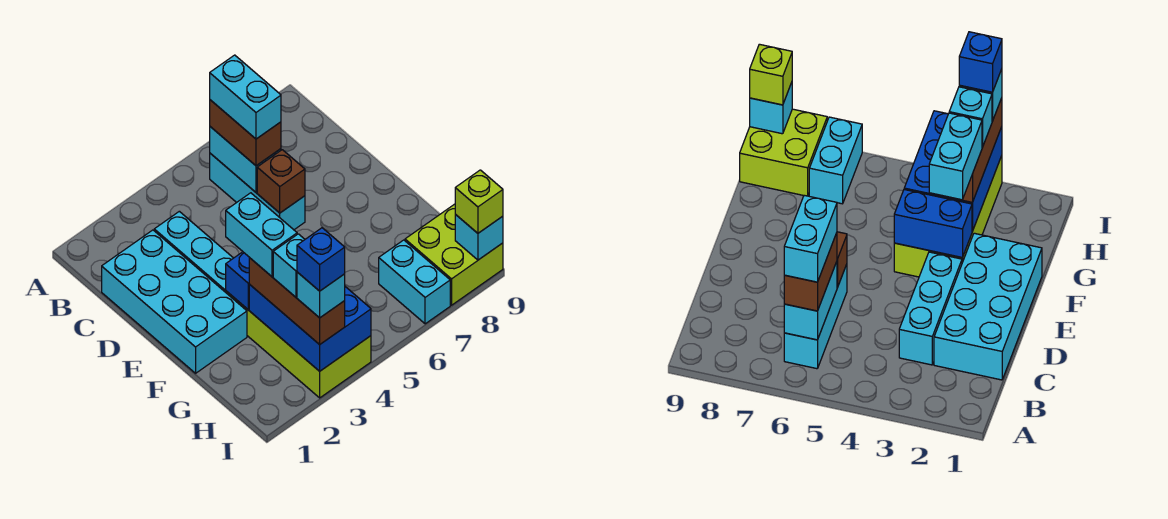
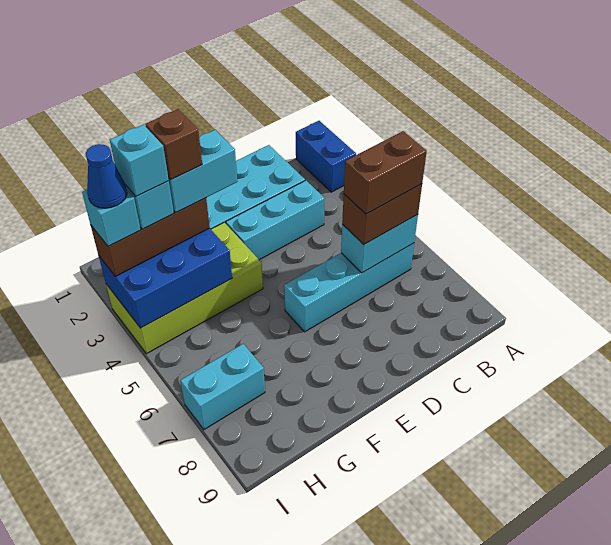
cyan 1x3 brick [210,153,305,230] -> cyan 1x4 brick [284,243,414,332]
cyan 1x2 brick [210,55,281,139] -> brown 1x2 brick [344,131,427,214]
brown 1x1 brick [257,150,305,213] -> brown 1x1 brick moved to [145,109,202,180]
blue 1x2 brick [226,252,250,309] -> blue 1x2 brick moved to [296,121,356,192]
lime 2x2 brick [405,204,503,305] -> none
blue 1x1 brick [297,228,345,291] -> blue 1x1 cone [86,144,127,208]
cyan 1x1 brick [455,214,503,260] -> cyan 1x1 brick moved to [110,125,169,196]
lime 1x1 brick [455,170,503,233] -> none

